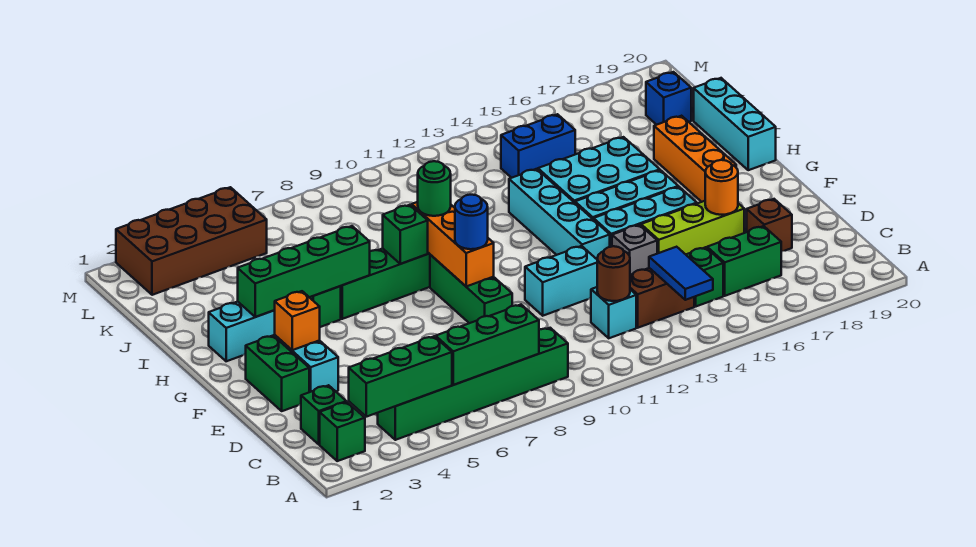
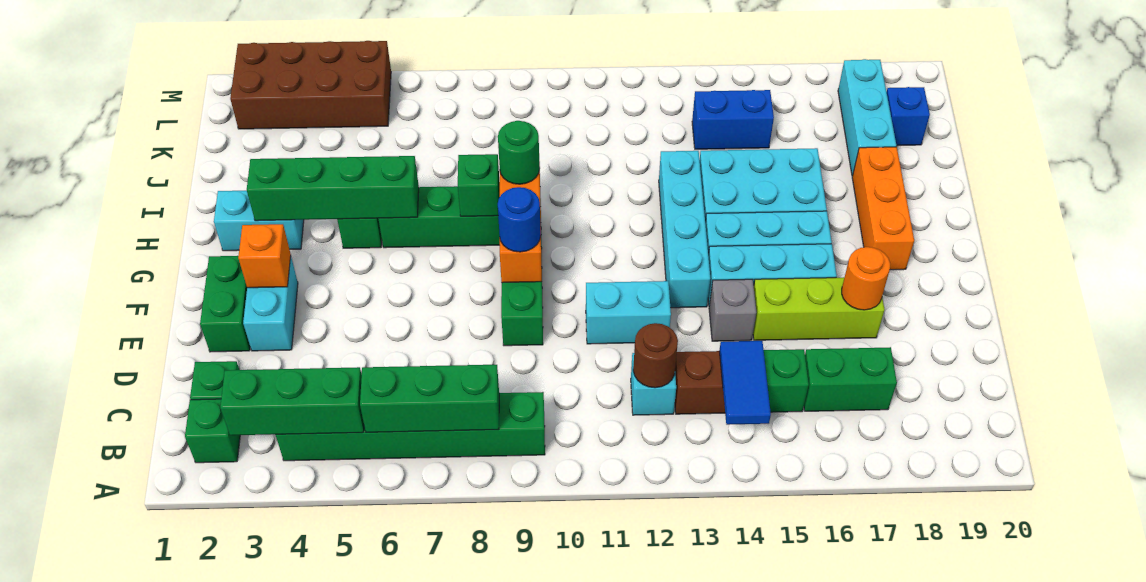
brown 1x1 brick [747,199,792,252] -> none
cyan 1x3 brick [694,78,776,170] -> cyan 1x3 brick moved to [838,59,897,176]

